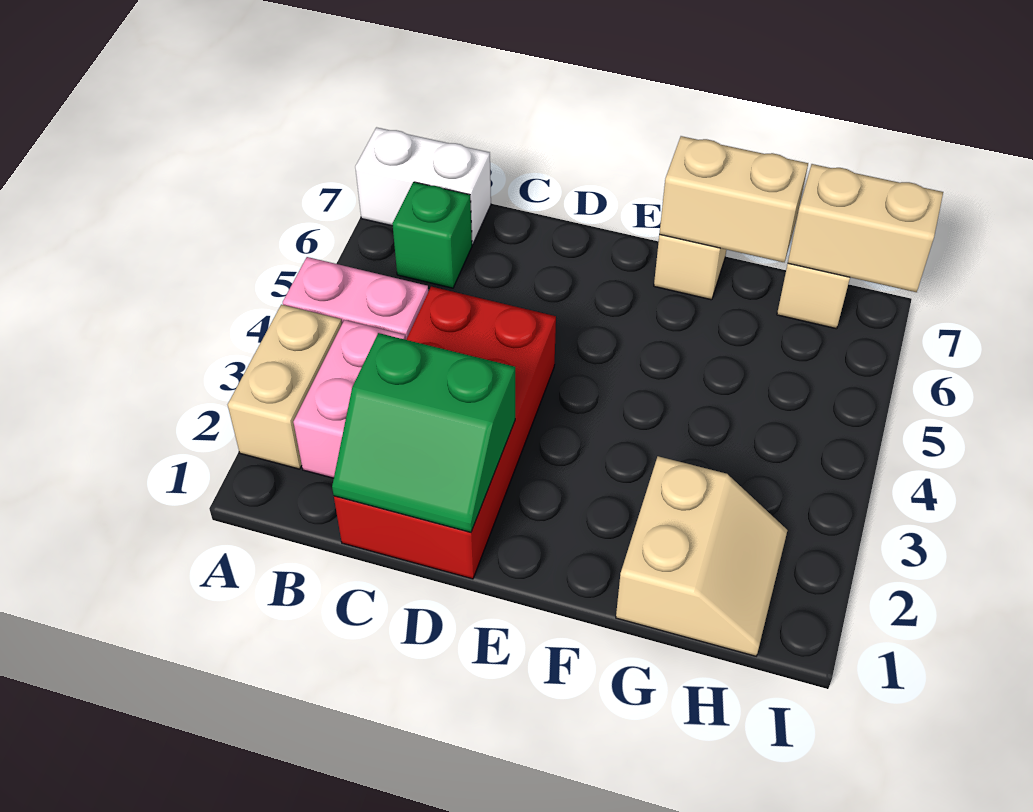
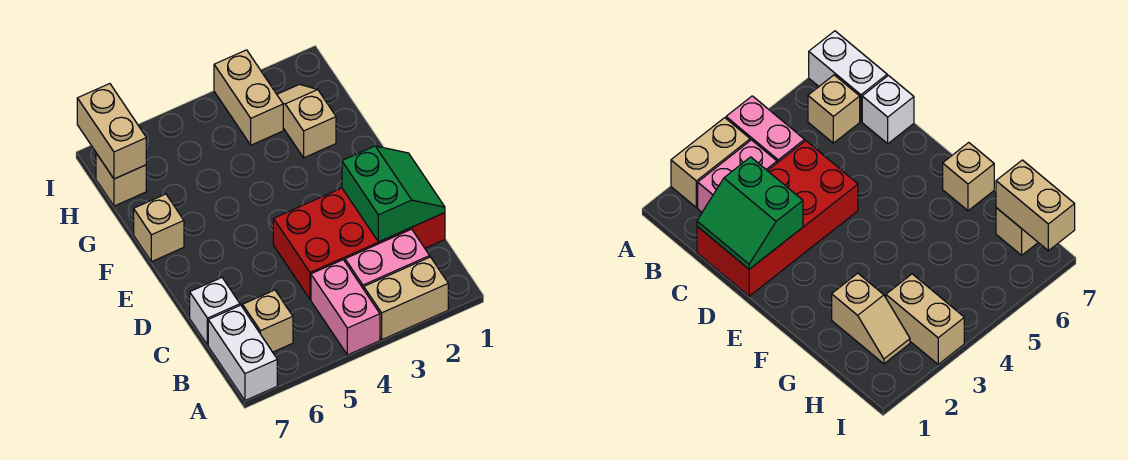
green 1x1 brick [393,182,472,288] -> tan 1x1 brick [243,290,293,352]
none -> white 1x1 brick [190,278,240,345]
tan 1x2 brick [659,136,808,262] -> tan 1x2 brick moved to [214,50,283,145]
tan 2x2 slope [616,456,788,656] -> tan 1x2 slope [277,84,336,158]

